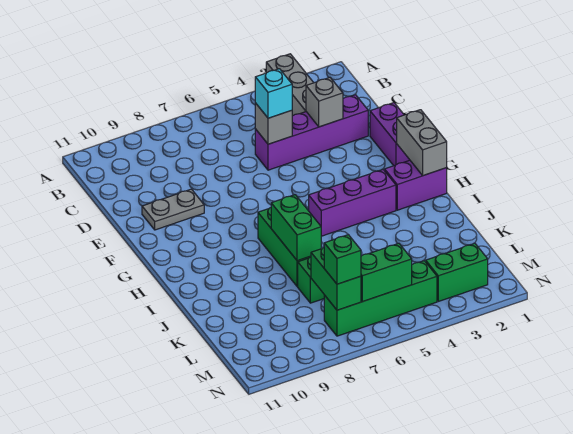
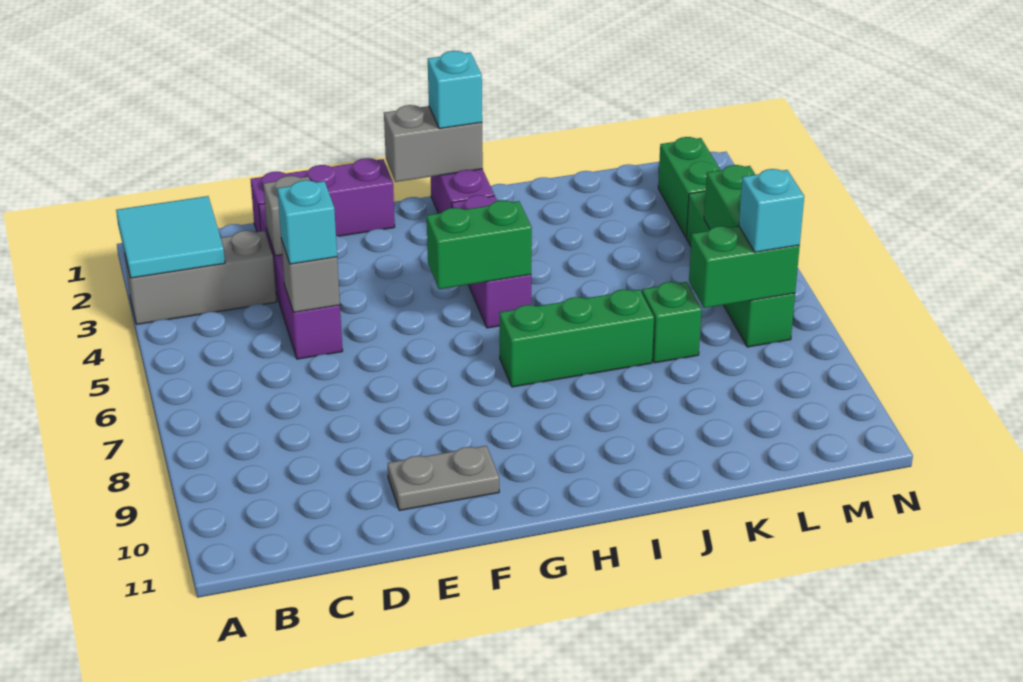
none -> cyan 2x2 tile [116,196,225,278]
purple 1x2 brick [370,103,409,166] -> purple 1x3 brick [251,158,395,236]
grey 1x2 plate [142,189,204,230] -> grey 1x2 plate turned to [388,446,499,510]
none -> cyan 1x1 brick [428,51,482,129]
green 1x2 brick [271,195,321,261] -> green 1x2 brick moved to [427,201,532,289]
green 1x1 brick [324,235,361,284] -> cyan 1x1 brick [739,169,804,252]

